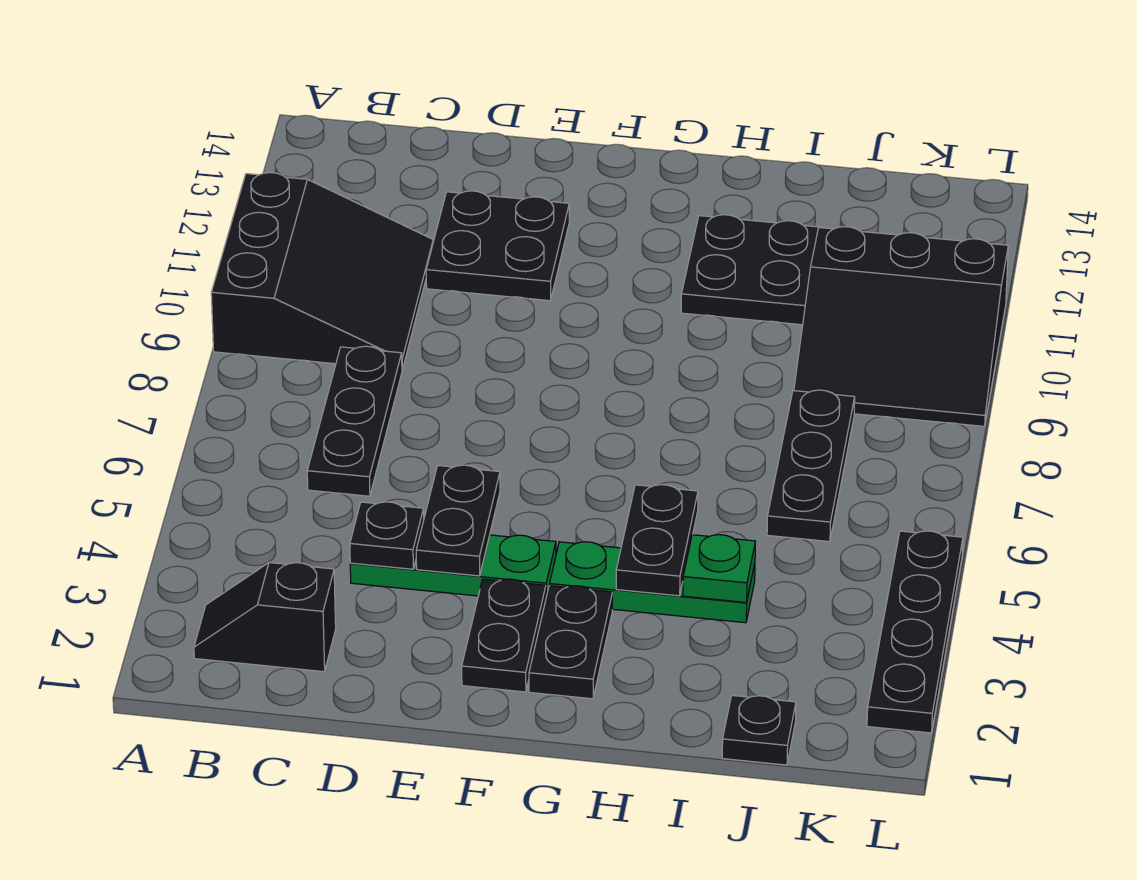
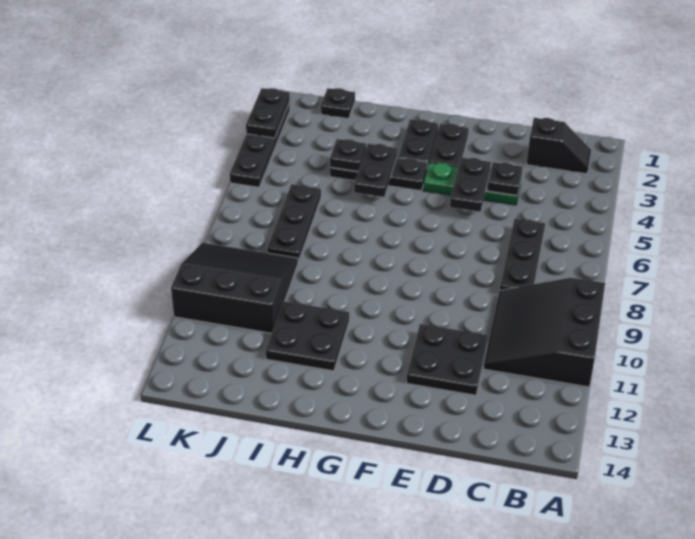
green 1x3 plate [550,542,755,623] -> black 1x3 plate [330,158,428,191]
green 1x1 plate [683,535,755,602] -> black 1x1 plate [330,139,366,171]
none -> black 1x2 plate [246,88,290,138]

